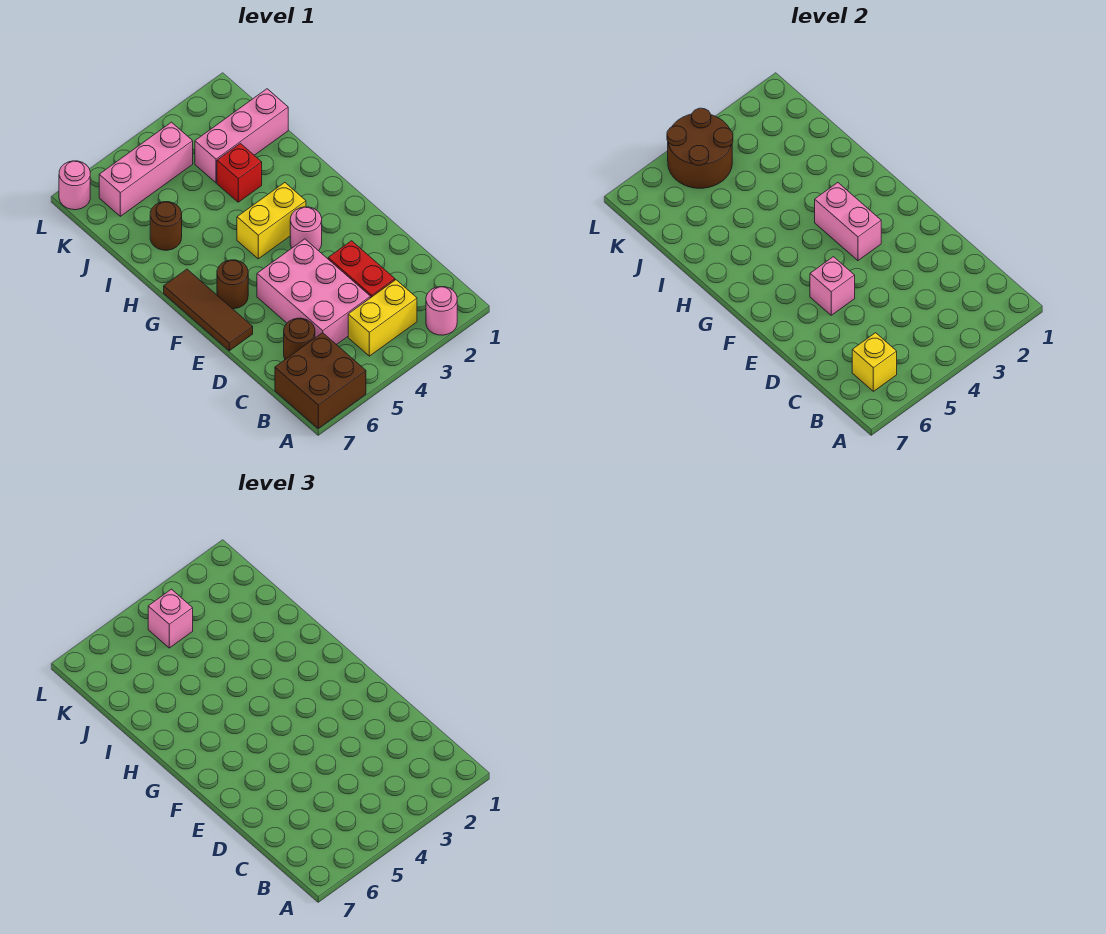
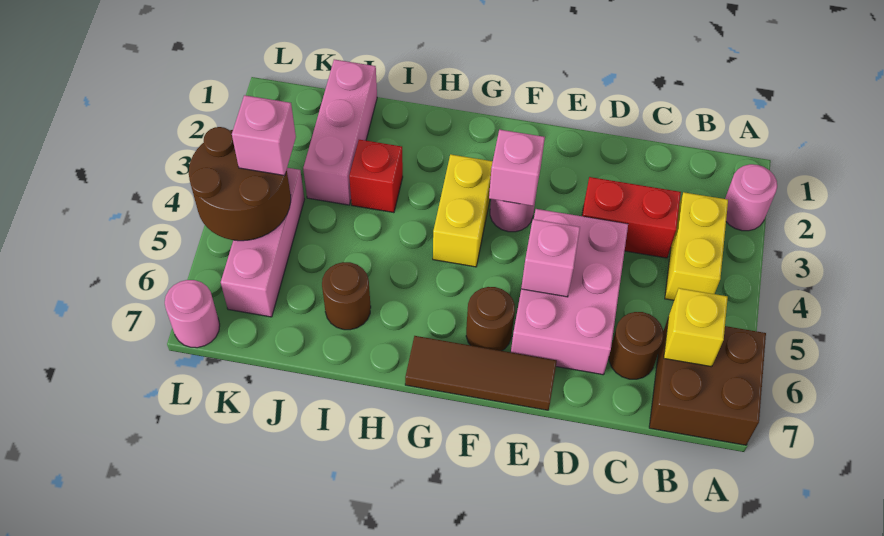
pink 2x3 brick [257,239,370,345] -> pink 2x3 brick turned to [511,209,628,375]
pink 1x2 brick [815,183,881,260] -> pink 1x1 brick [489,130,545,206]

